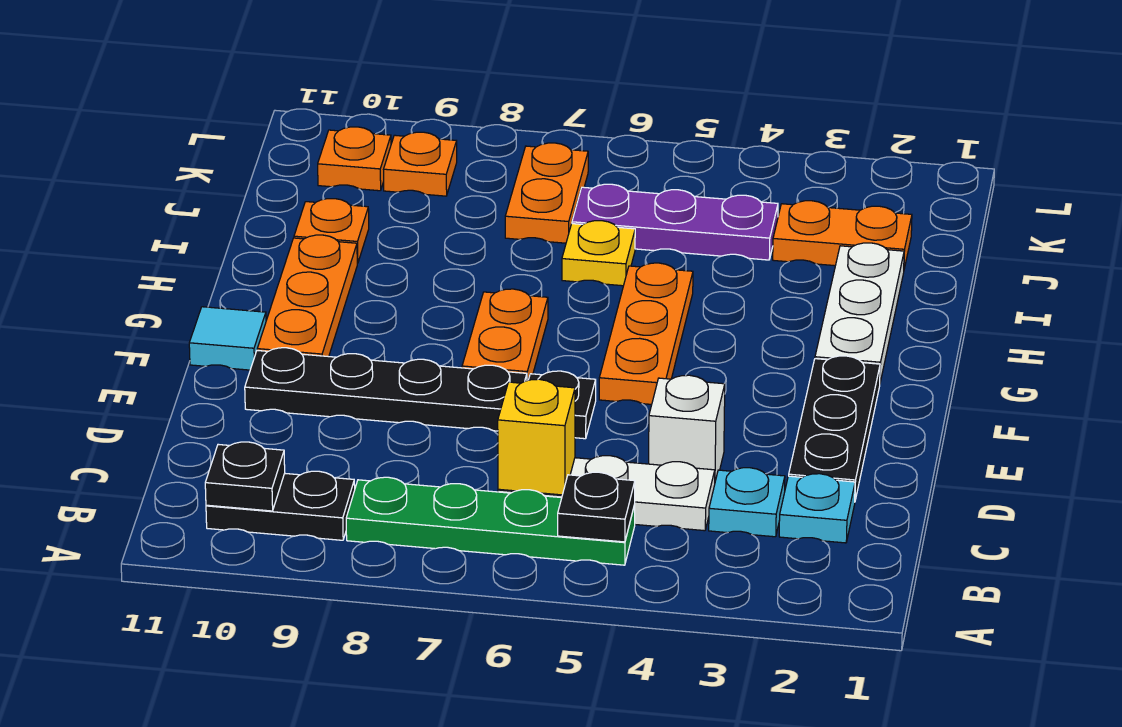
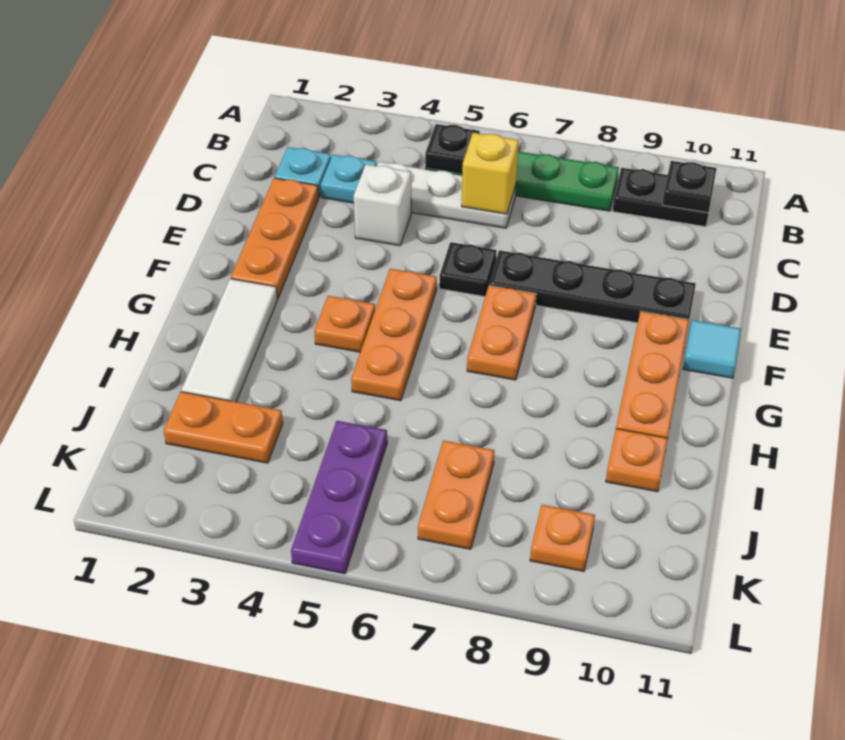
black 1x3 plate [789,356,880,500] -> orange 1x3 plate [231,178,319,298]
white 1x3 plate [815,243,904,382] -> white 1x3 tile [182,279,277,402]
yellow 1x1 plate [562,221,635,286] -> none
purple 1x3 plate [572,184,778,260] -> purple 1x3 plate turned to [291,421,387,574]
orange 1x1 plate [318,127,391,191] -> orange 1x1 plate moved to [314,296,375,352]

